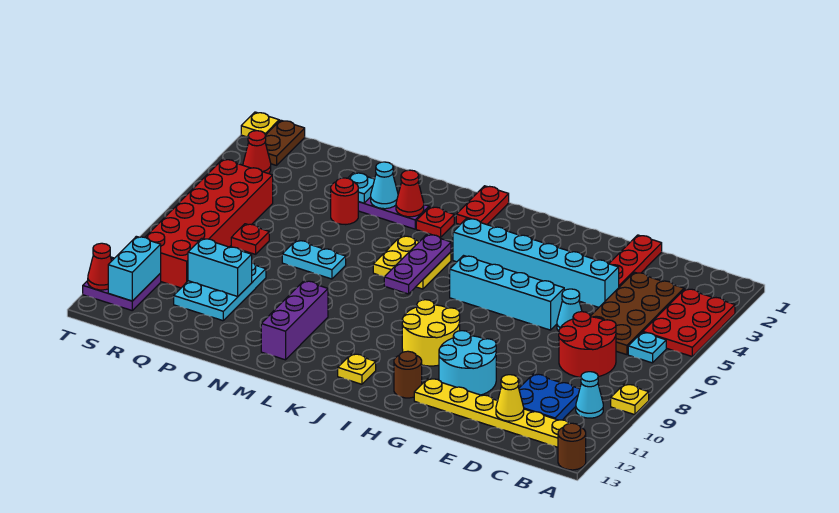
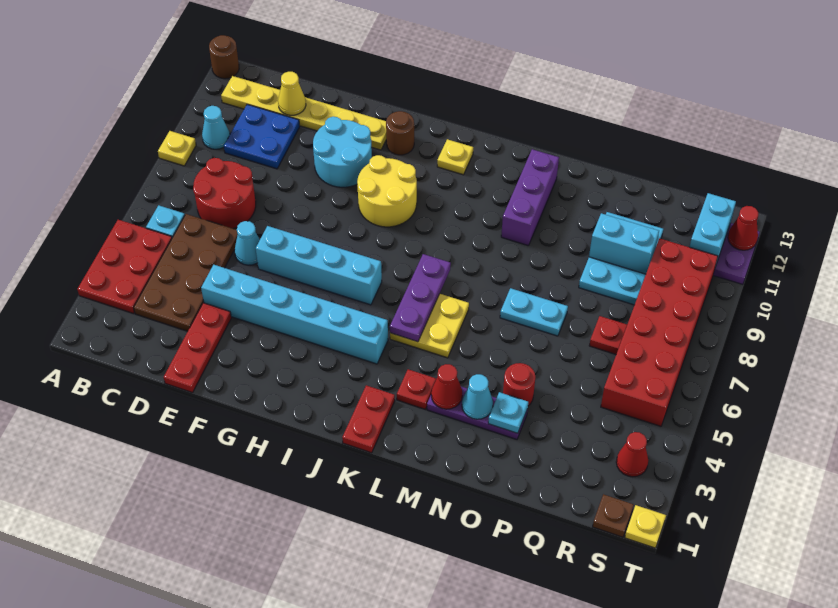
brown 1x2 plate [265,120,305,165] -> brown 1x1 plate [593,494,634,537]

